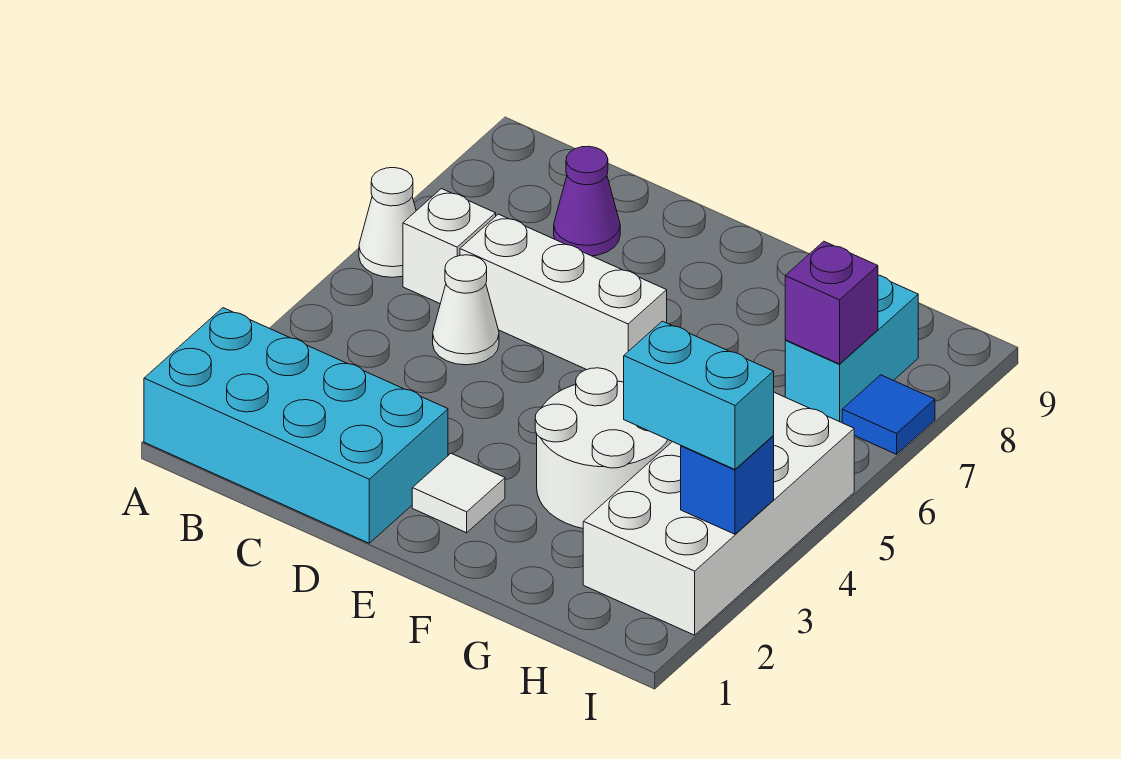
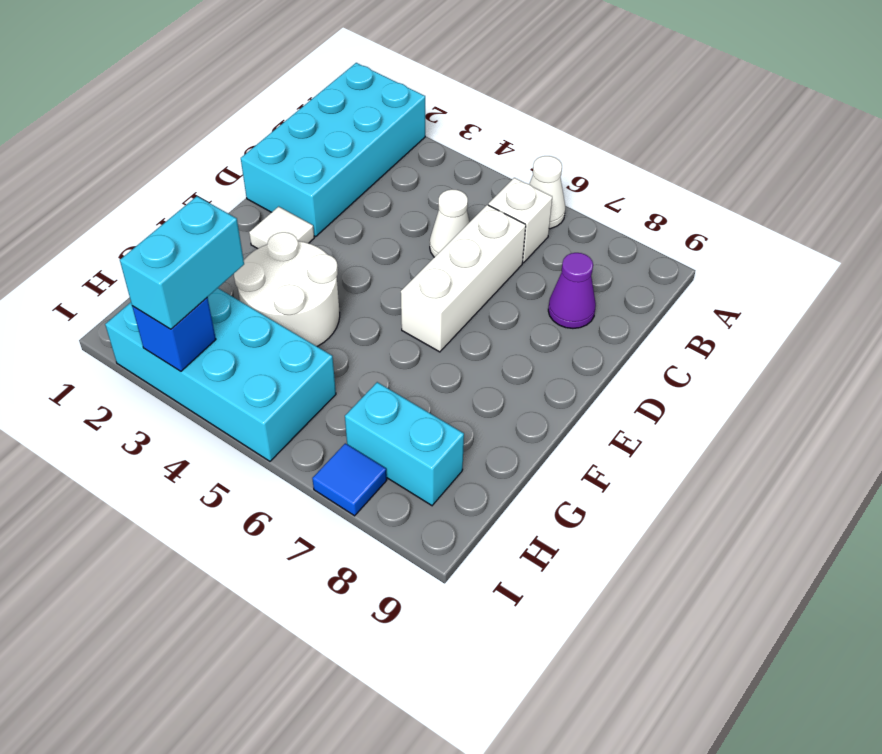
white 2x4 brick [583,392,854,635] -> cyan 2x4 brick [105,288,336,461]
purple 1x1 brick [785,241,878,364] -> none

